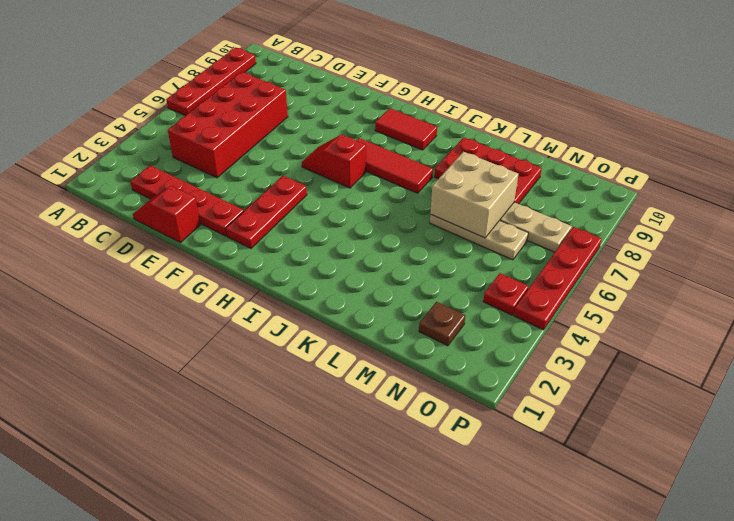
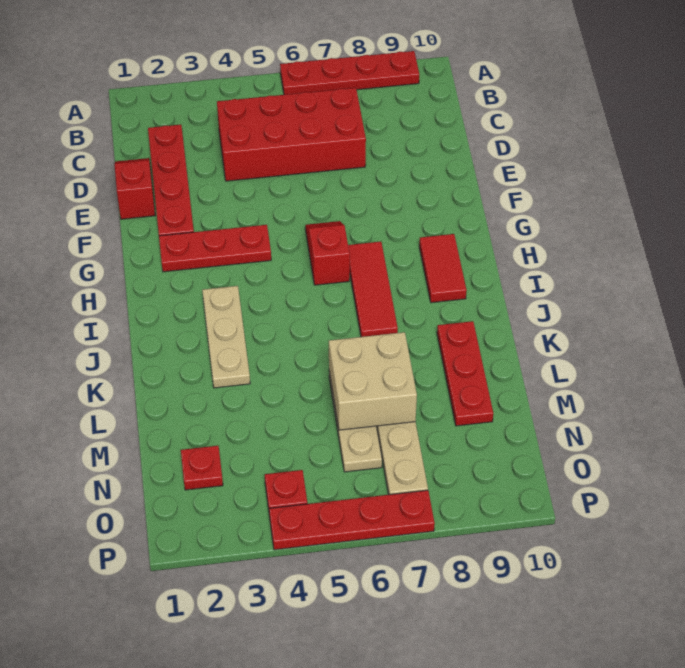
none -> tan 1x3 plate [202,286,250,388]
red 2x3 plate [434,137,542,204] -> red 1x3 plate [437,321,493,426]
brown 1x1 plate [419,302,465,346] -> red 1x1 plate [181,446,223,490]

